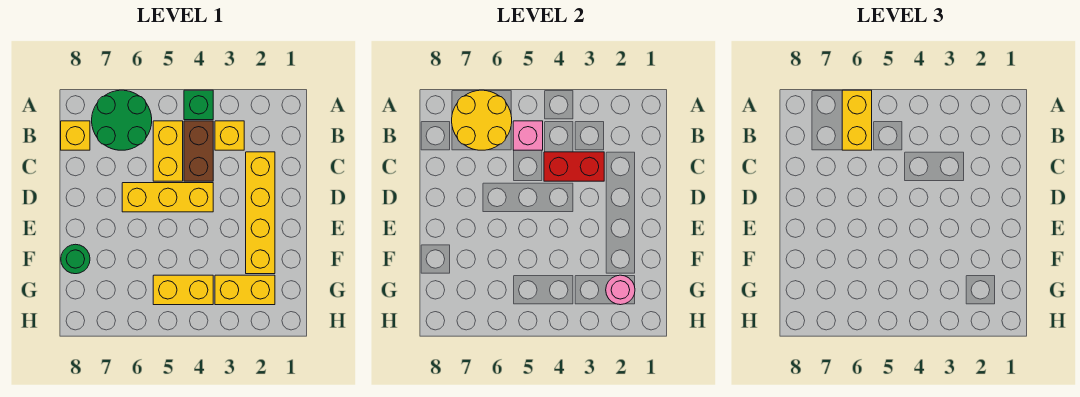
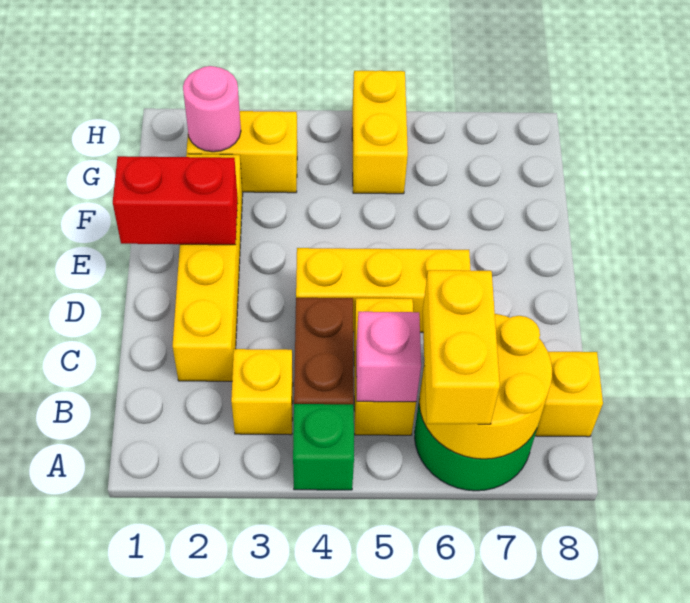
red 1x2 brick [544,152,604,181] -> red 1x2 brick moved to [113,156,238,245]
green 1x1 round brick [61,244,90,274] -> none
yellow 1x2 brick [153,275,213,305] -> yellow 1x2 brick turned to [352,71,408,194]

